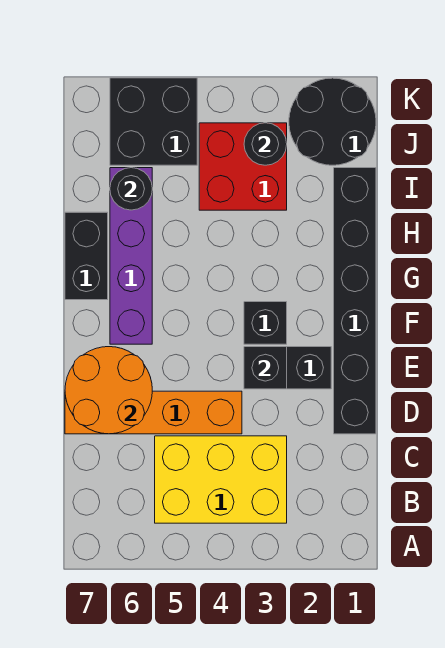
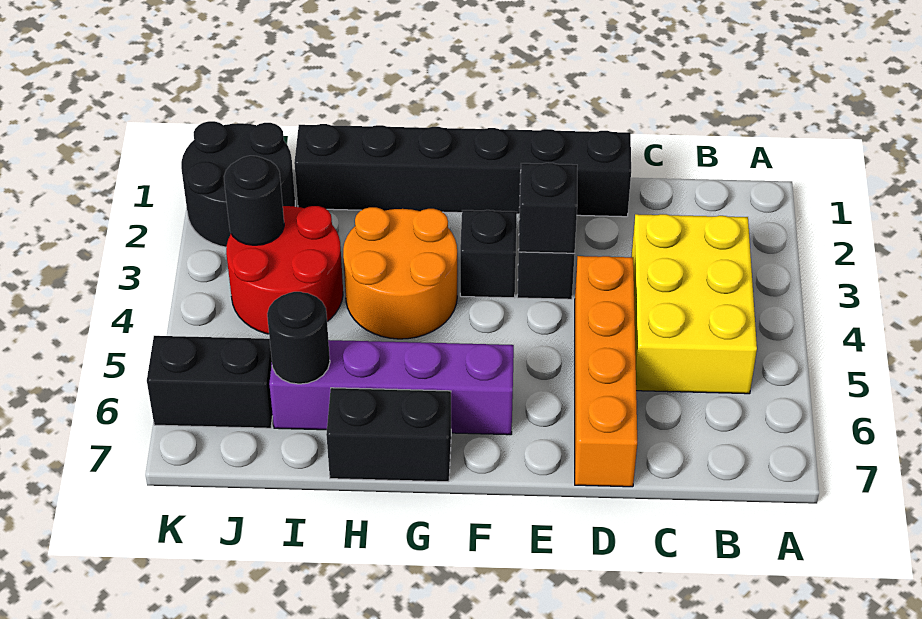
orange 2x2 round brick [65,347,152,434] -> orange 2x2 round brick moved to [343,207,457,339]
red 2x2 brick [199,123,287,210] -> red 2x2 round brick [226,206,343,334]
black 2x2 brick [110,78,197,165] -> black 1x2 brick [147,336,273,428]

